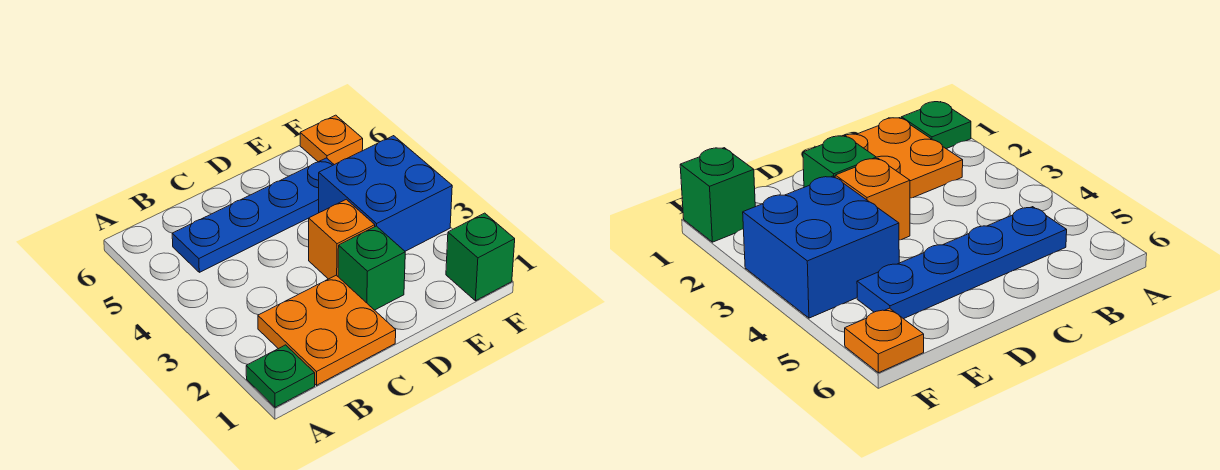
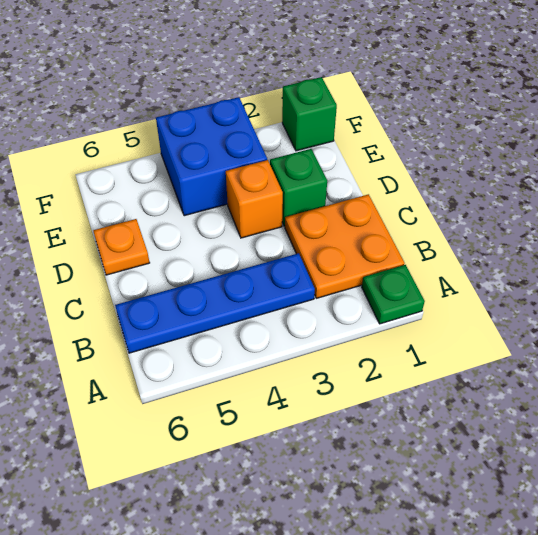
blue 1x4 plate [172,158,334,272] -> blue 1x4 plate turned to [115,253,315,353]
orange 1x1 plate [300,115,363,165] -> orange 1x1 plate moved to [93,219,150,275]

